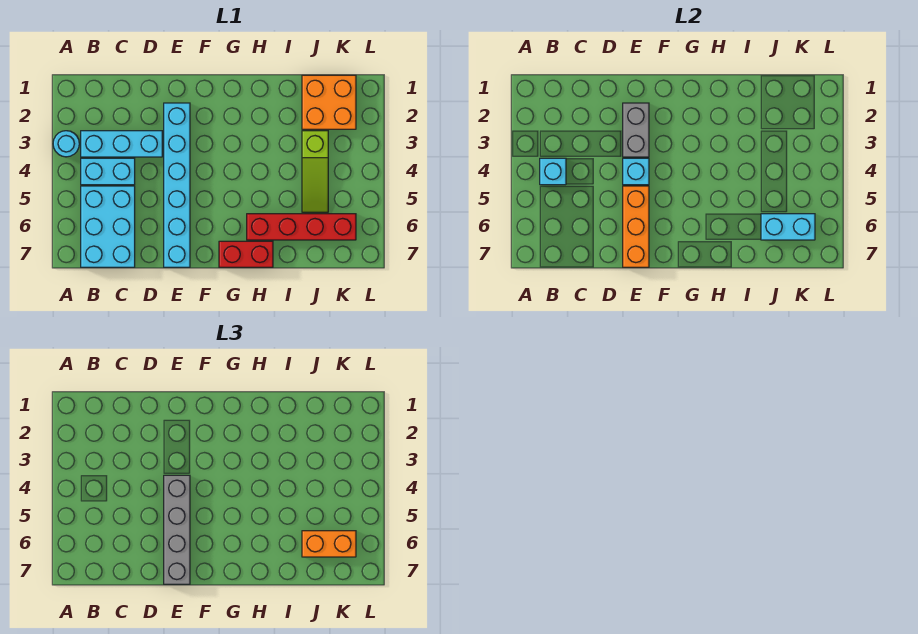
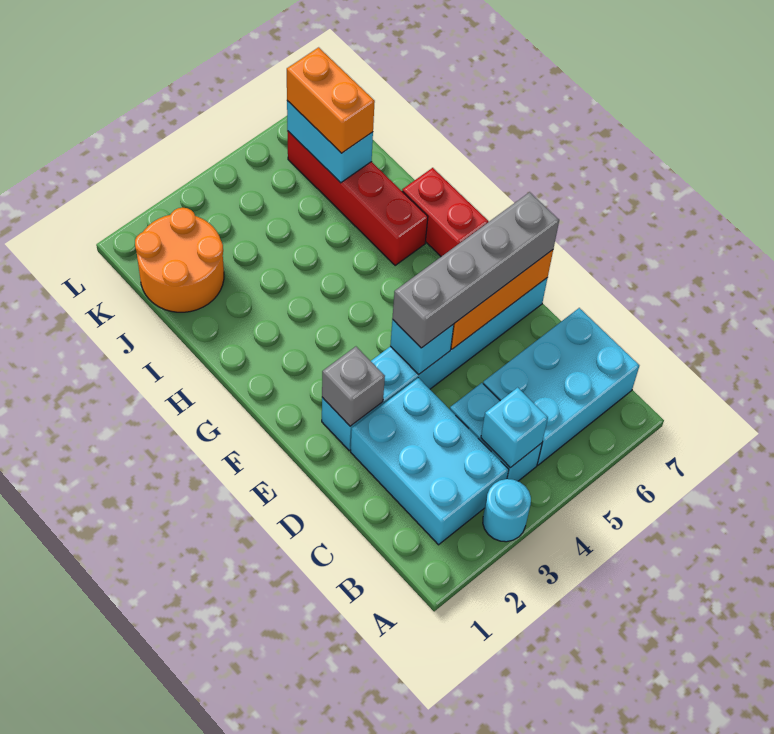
cyan 1x3 brick [81,131,162,157] -> cyan 2x3 brick [351,378,509,545]
grey 1x2 brick [623,103,649,157] -> grey 1x1 brick [322,347,385,426]
orange 2x2 brick [302,75,356,129] -> orange 2x2 round brick [135,208,224,312]
lime 1x3 slope [302,131,328,212] -> none

